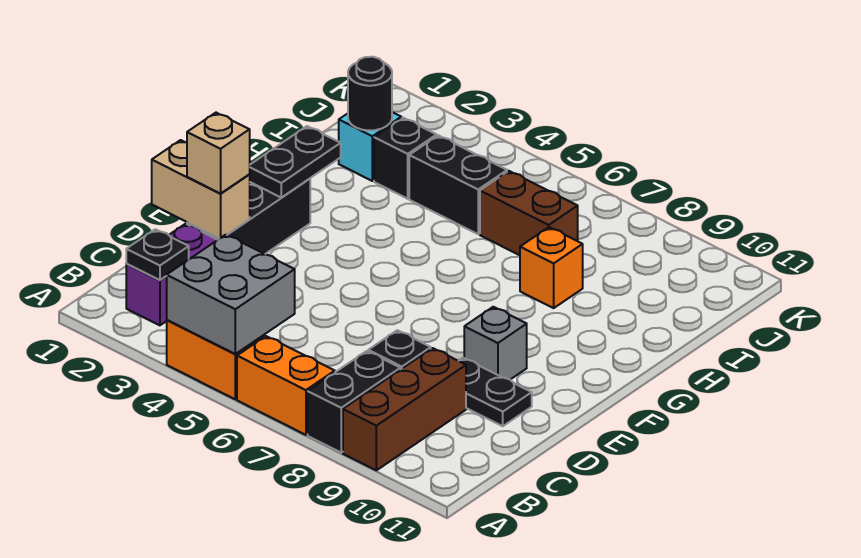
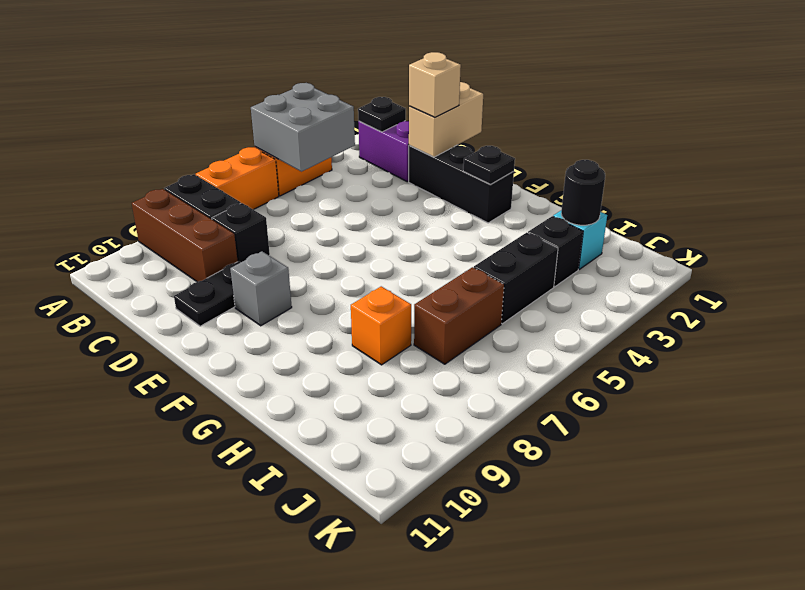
black 1x2 plate [249,126,341,197] -> black 1x1 plate [463,146,515,184]

